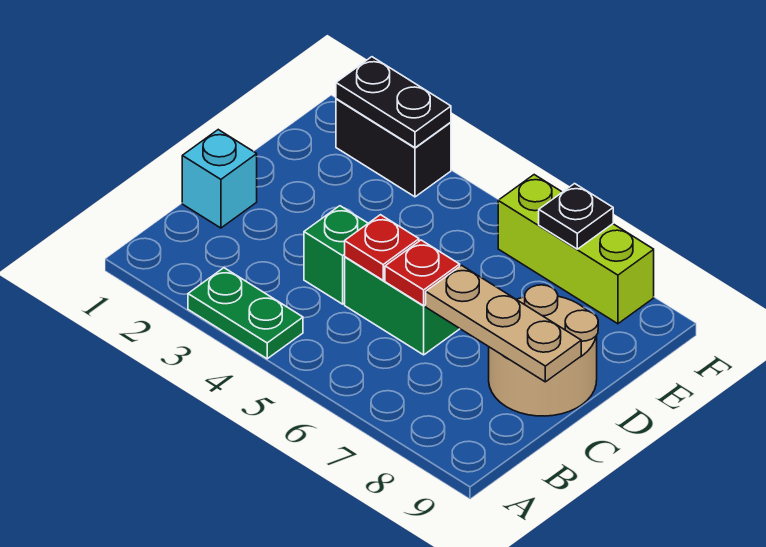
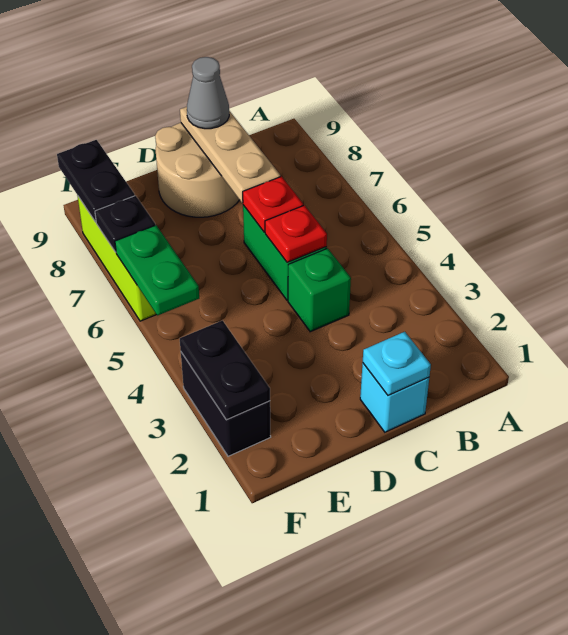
green 1x2 plate [188,268,303,359] -> green 1x2 plate moved to [115,225,199,316]
none -> cyan 1x1 plate [363,332,431,396]
none -> grey 1x1 cone [187,57,229,129]
none -> black 1x2 plate [57,140,135,222]

